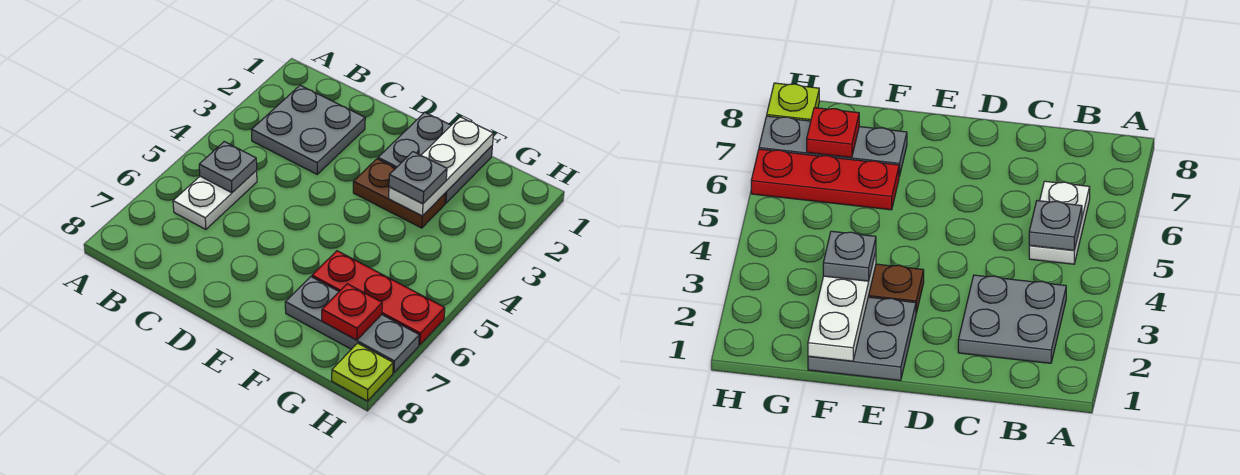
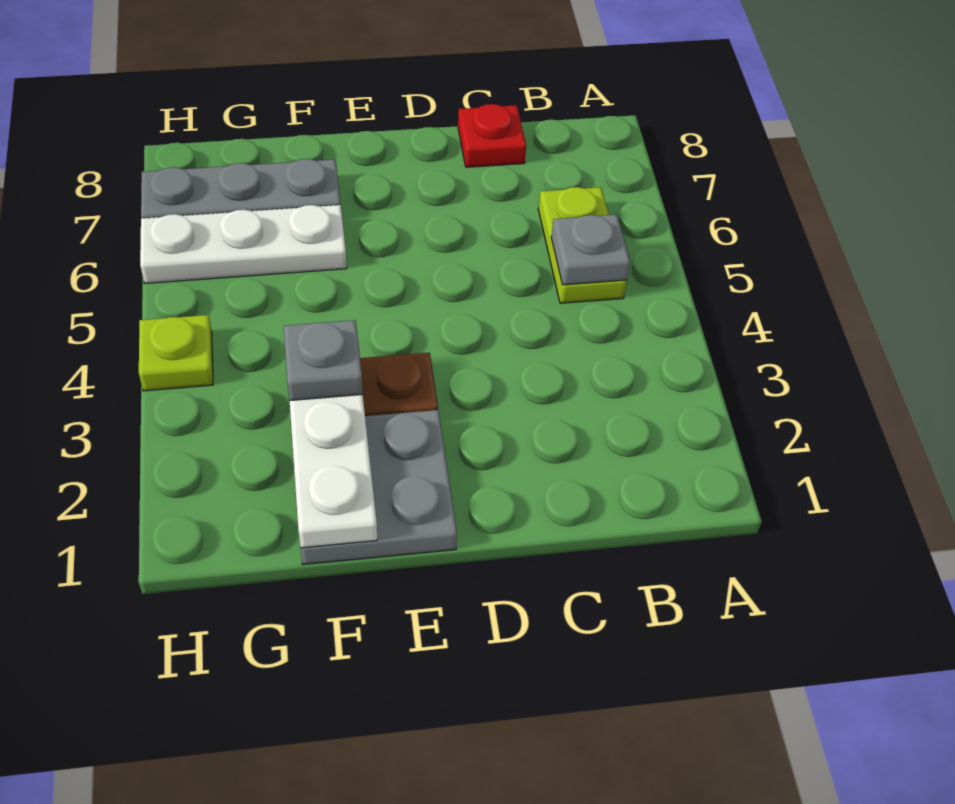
grey 2x2 plate [252,85,365,174] -> none
white 1x2 plate [173,171,257,230] -> lime 1x2 plate [538,187,627,303]
red 1x3 plate [312,251,445,345] -> white 1x3 plate [140,205,347,283]
red 1x1 plate [322,284,382,340] -> red 1x1 plate moved to [458,104,526,167]
lime 1x1 plate [332,343,393,401] -> lime 1x1 plate moved to [139,315,213,391]

